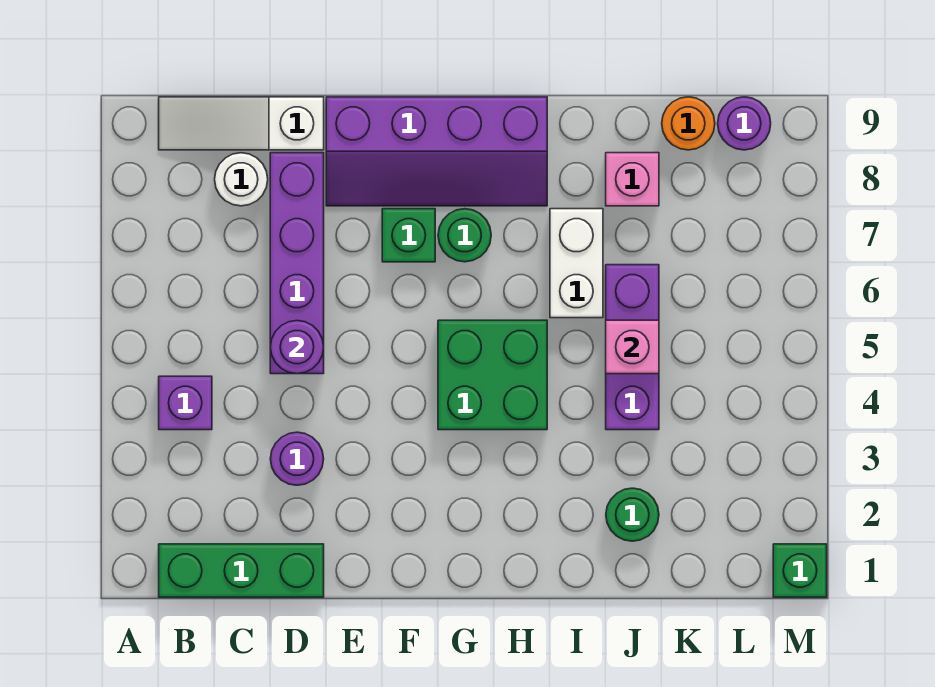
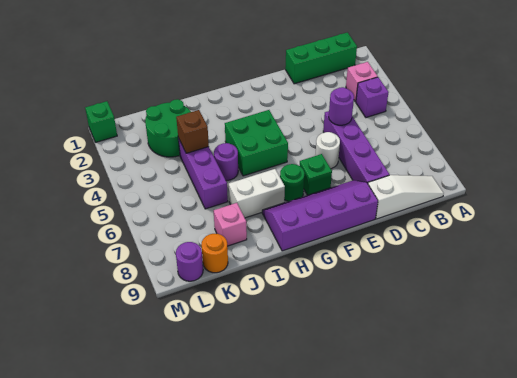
white 1x1 round brick [215,153,268,206] -> white 1x1 round brick moved to [315,132,340,169]
purple 1x1 round brick [270,432,324,485] -> purple 1x1 round brick moved to [214,143,238,180]
white 1x2 brick [550,209,603,318] -> white 1x2 brick turned to [229,169,285,218]
green 1x1 round brick [606,488,659,541] -> green 2x2 round brick [145,99,191,157]
none -> brown 1x1 brick [176,110,209,153]
pink 1x1 brick [606,320,659,374] -> pink 1x1 brick moved to [346,62,378,102]

